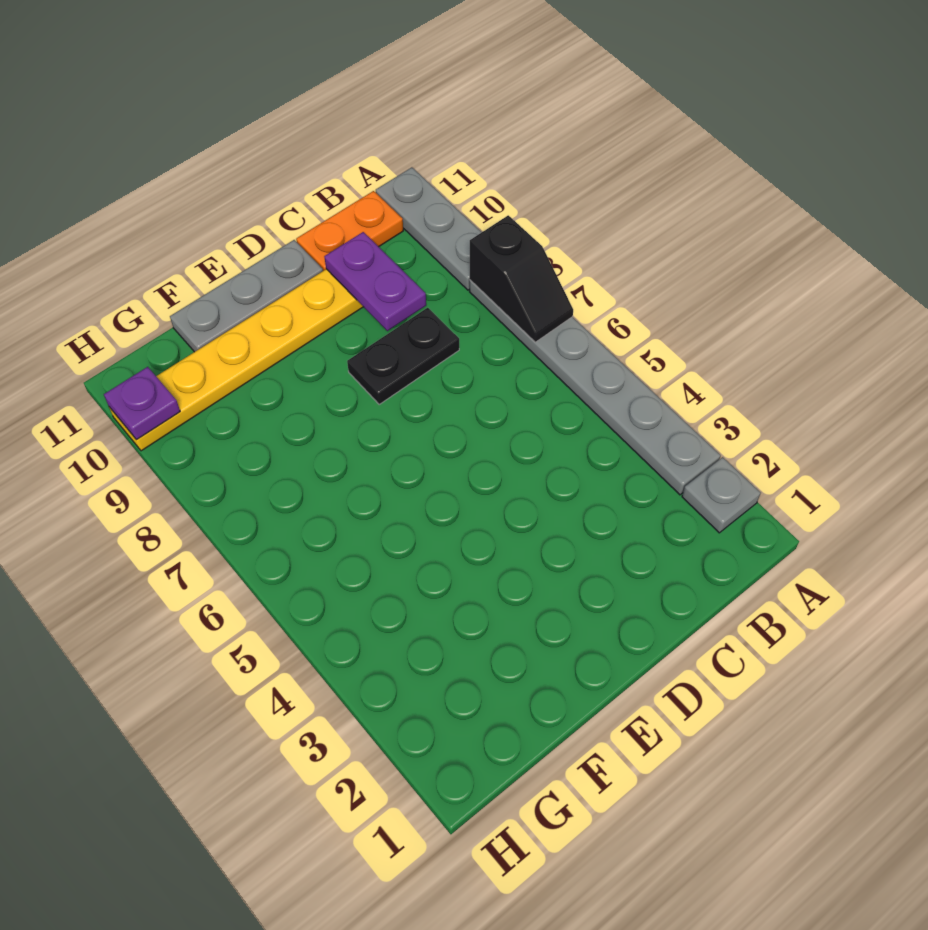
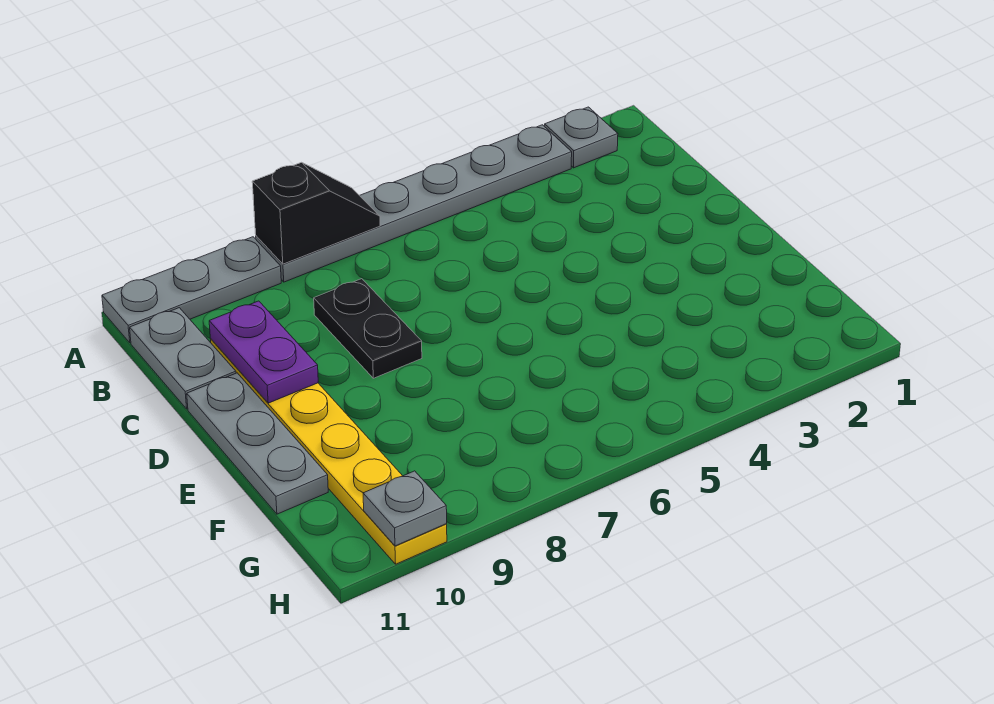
orange 1x2 plate [296,191,403,271] -> grey 1x2 plate [130,308,236,409]
purple 1x2 plate [324,232,426,331] -> purple 1x2 plate turned to [209,301,318,403]
purple 1x1 plate [104,367,180,440] -> grey 1x1 plate [363,471,447,546]

